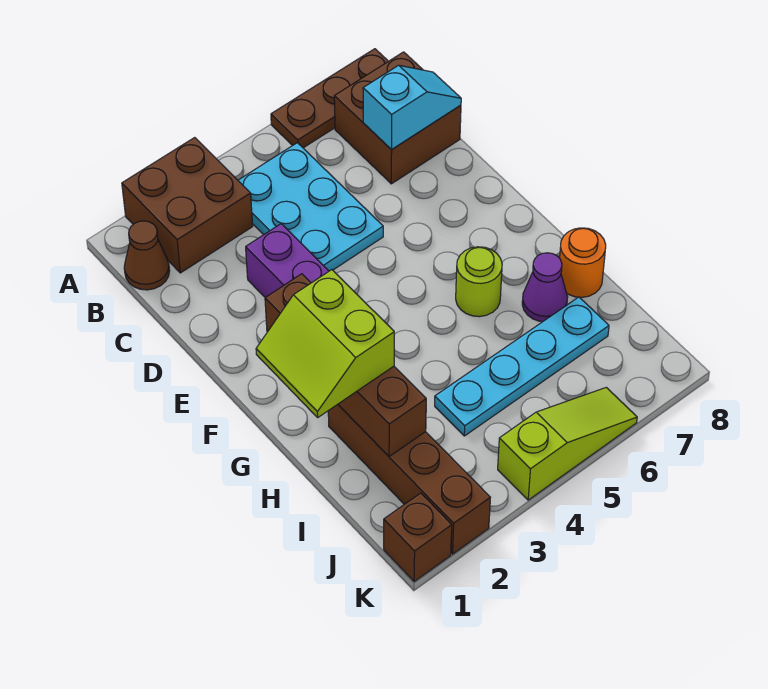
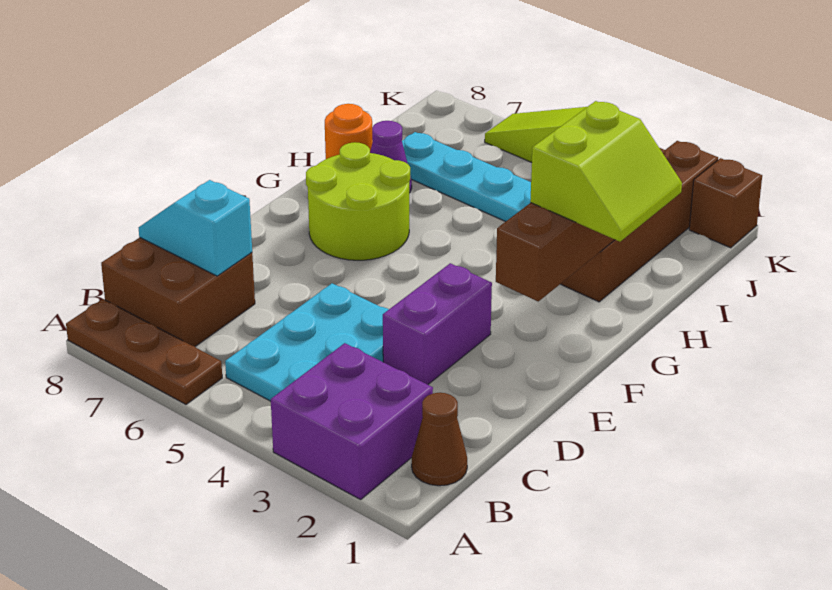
brown 2x2 brick [122,138,253,273] -> purple 2x2 brick [271,343,433,500]
lime 1x1 round brick [456,247,502,317] -> lime 2x2 round brick [306,142,410,260]

